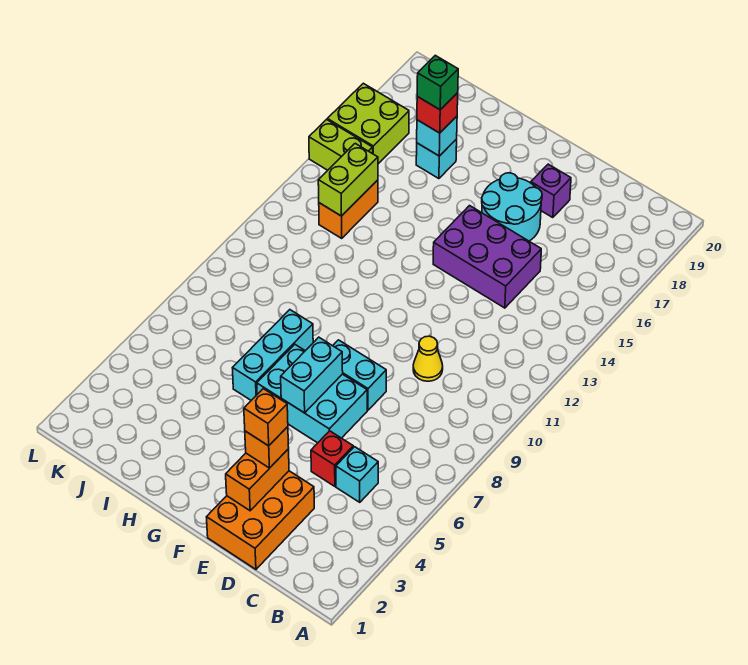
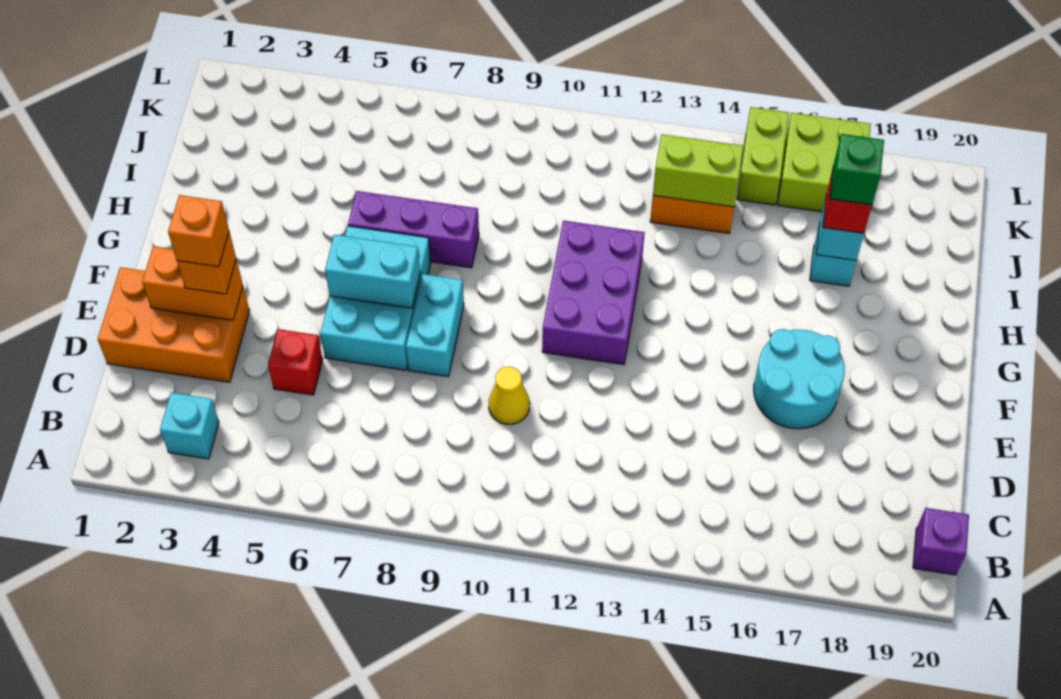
cyan 1x1 brick [336,447,378,502] -> cyan 1x1 brick moved to [160,393,219,459]
purple 2x3 brick [433,206,541,308] -> purple 2x3 brick moved to [542,221,645,365]
purple 1x1 brick [531,164,571,218] -> purple 1x1 brick moved to [913,508,969,575]
cyan 1x3 brick [233,310,313,400] -> purple 1x3 brick [348,191,479,268]

